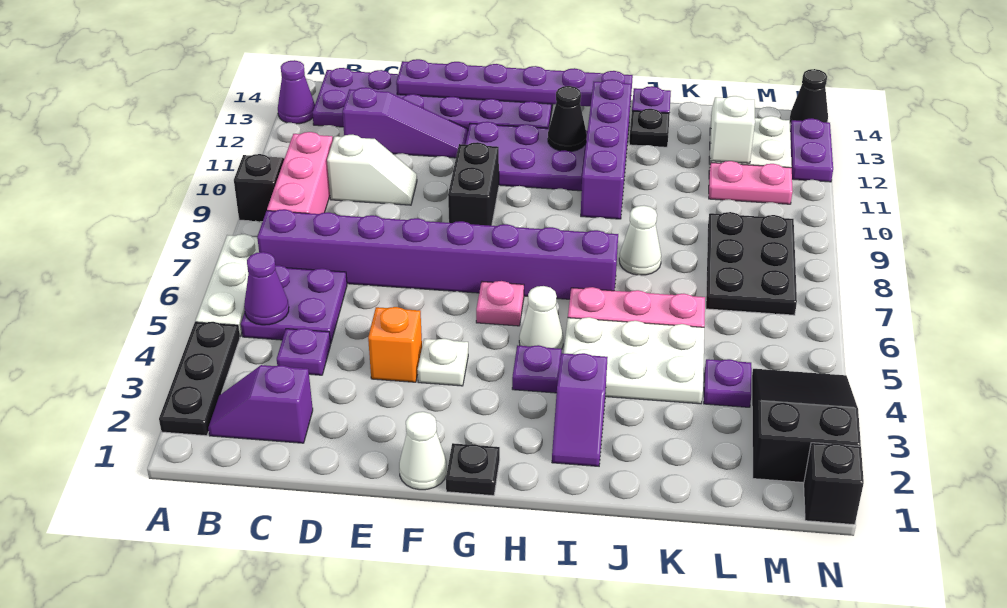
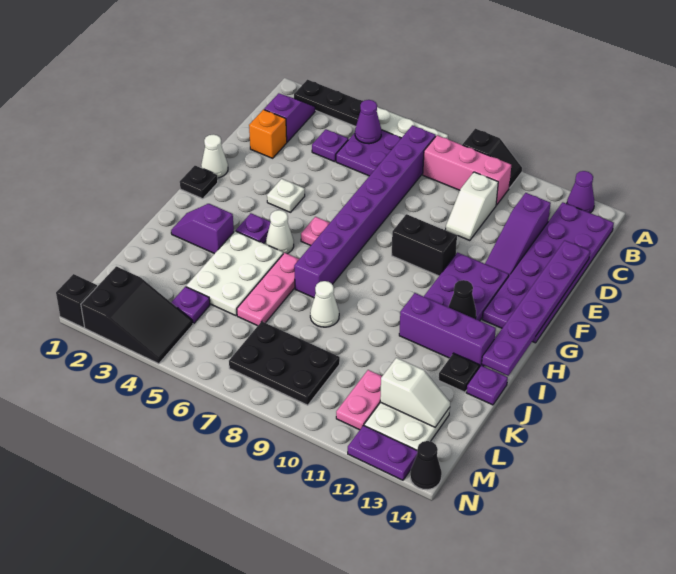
orange 1x1 brick [368,307,422,382] -> orange 1x1 brick moved to [249,110,287,158]
purple 1x4 brick [581,79,632,219] -> purple 1x3 brick [399,293,496,366]

